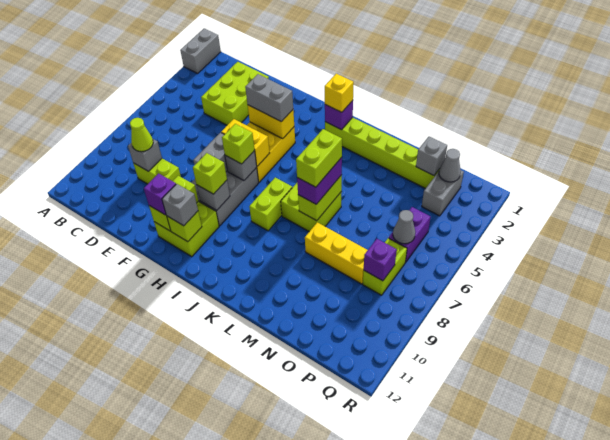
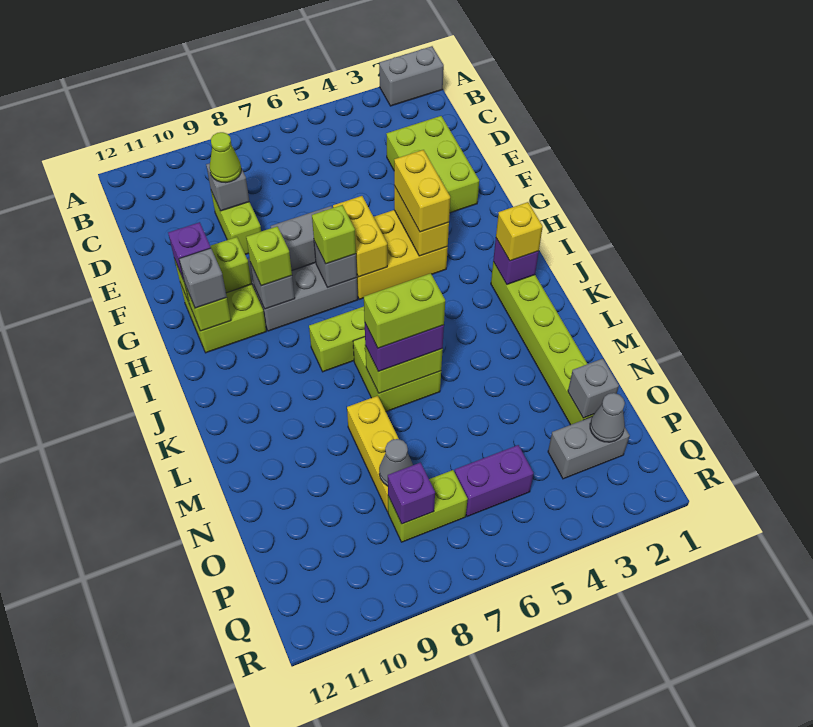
lime 2x3 brick [201,62,269,125] -> lime 2x3 brick turned to [386,116,479,213]
grey 1x2 brick [245,74,293,122] -> yellow 1x2 brick [394,150,450,232]
grey 1x1 cone [393,210,415,244] -> grey 1x1 cone moved to [379,439,413,486]

